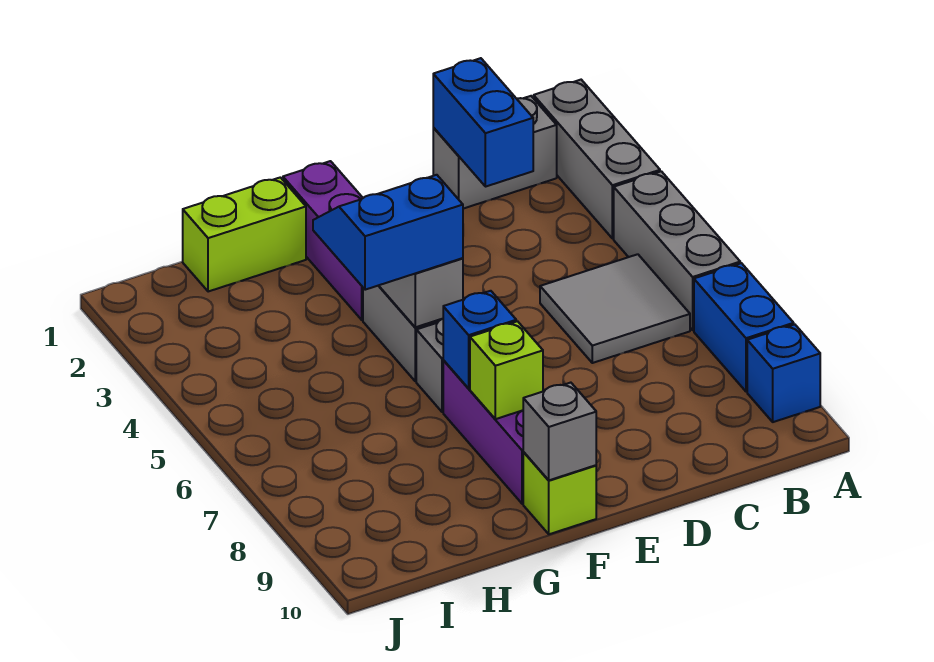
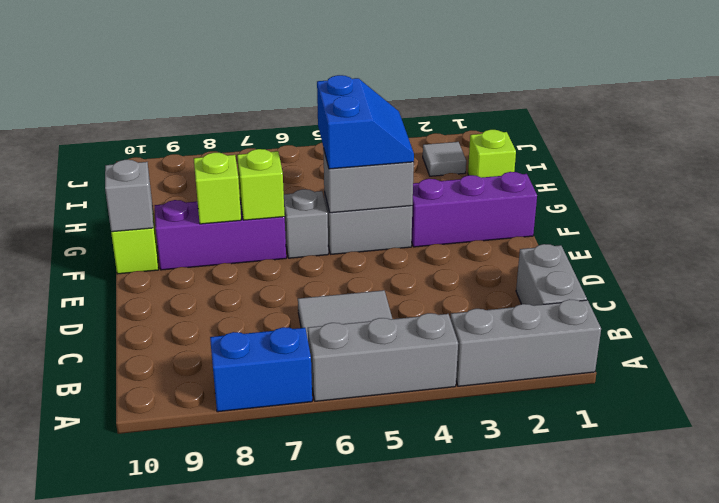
blue 1x1 brick [747,324,820,422] -> none
blue 1x2 brick [433,58,533,187] -> none
blue 1x1 brick [443,291,516,389] -> lime 1x1 brick [237,149,285,220]
lime 1x2 brick [183,177,306,292] -> lime 1x1 brick [468,130,516,178]
none -> grey 1x1 tile [423,142,466,176]

